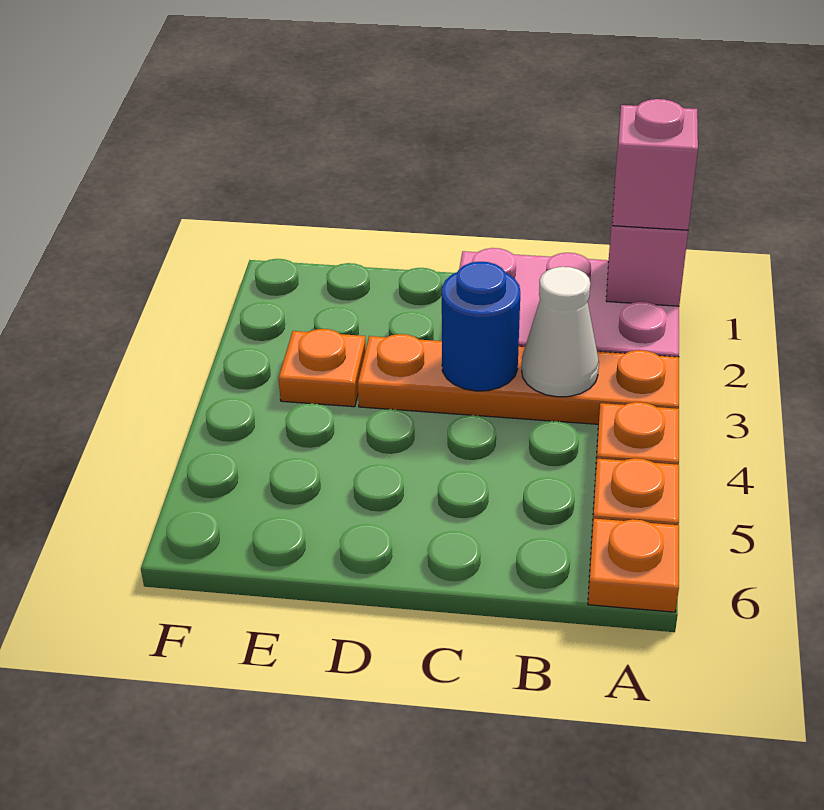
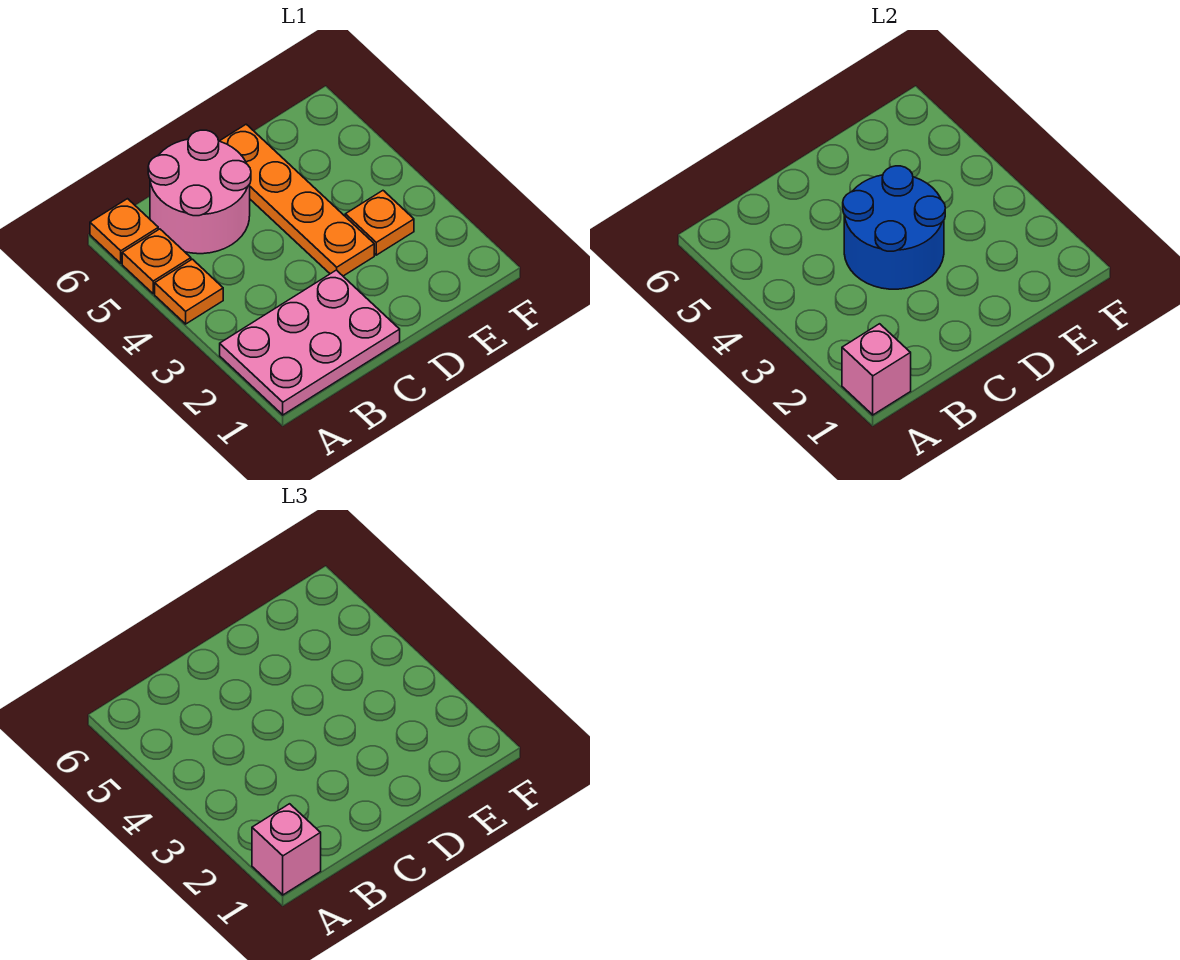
orange 1x4 plate [358,334,679,424] -> orange 1x4 plate turned to [220,124,374,276]
white 1x1 cone [522,267,599,397] -> none
none -> pink 2x2 round brick [148,130,251,254]
blue 1x1 round brick [442,262,520,391] -> blue 2x2 round brick [843,166,945,289]

